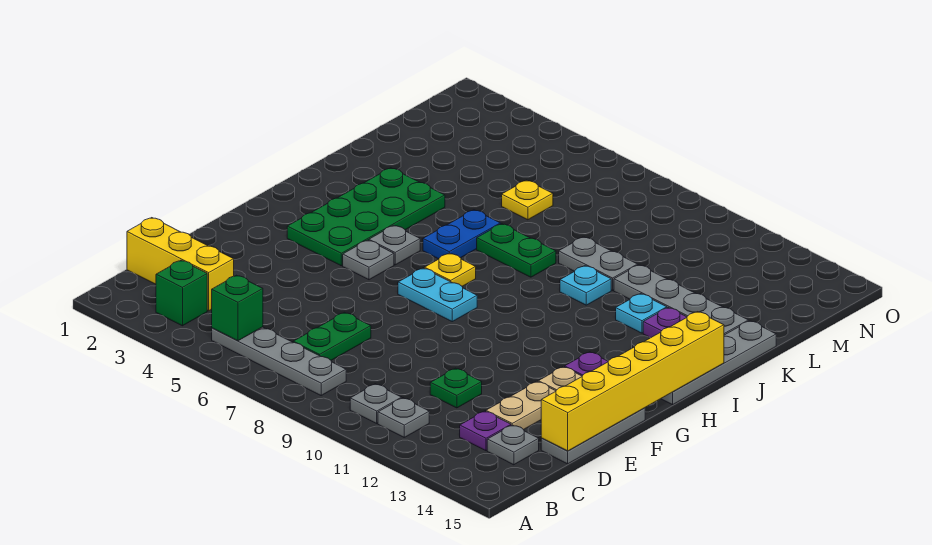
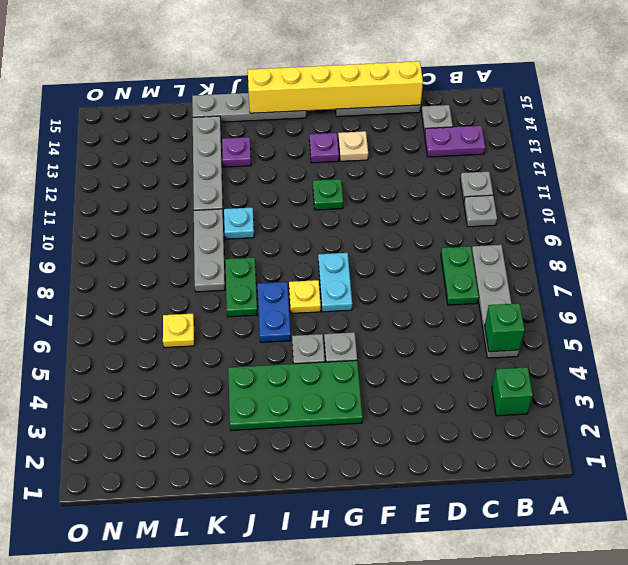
yellow 1x3 brick [127,218,234,311] -> none
green 1x2 plate [293,312,371,360] -> green 1x2 plate turned to [441,246,479,305]
purple 1x1 plate [460,411,511,451] -> purple 1x2 plate [424,126,485,157]
green 1x1 plate [430,368,482,408] -> green 1x1 plate moved to [313,179,343,210]
tan 1x2 plate [486,382,556,430] -> none
blue 1x2 plate [423,210,500,259] -> blue 1x2 plate turned to [258,282,291,342]
cyan 1x1 plate [616,294,667,333] -> none
grey 1x2 plate [559,237,638,290] -> grey 1x3 plate [194,209,225,292]

